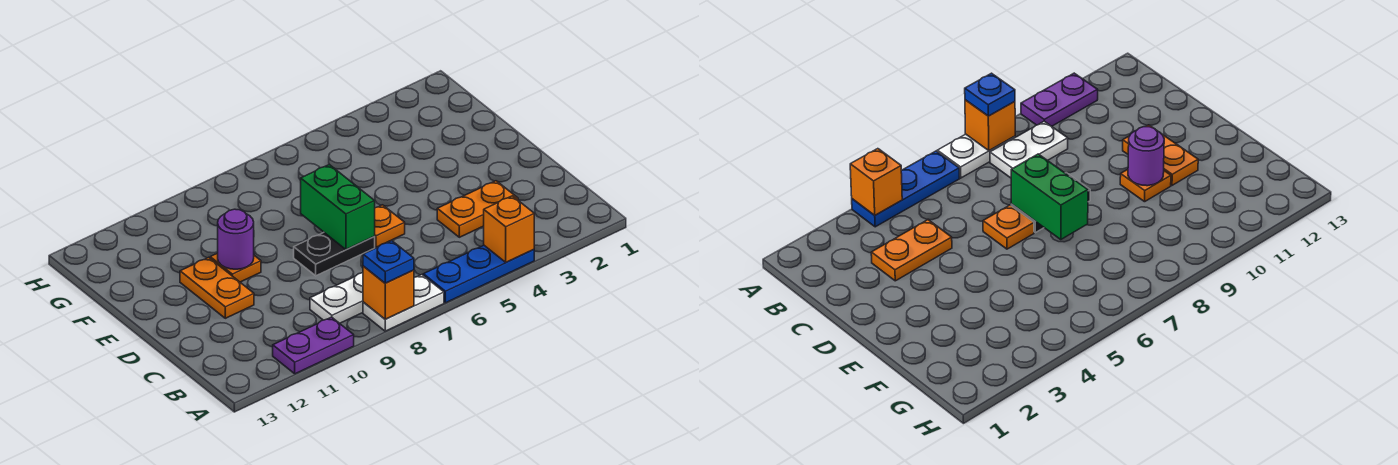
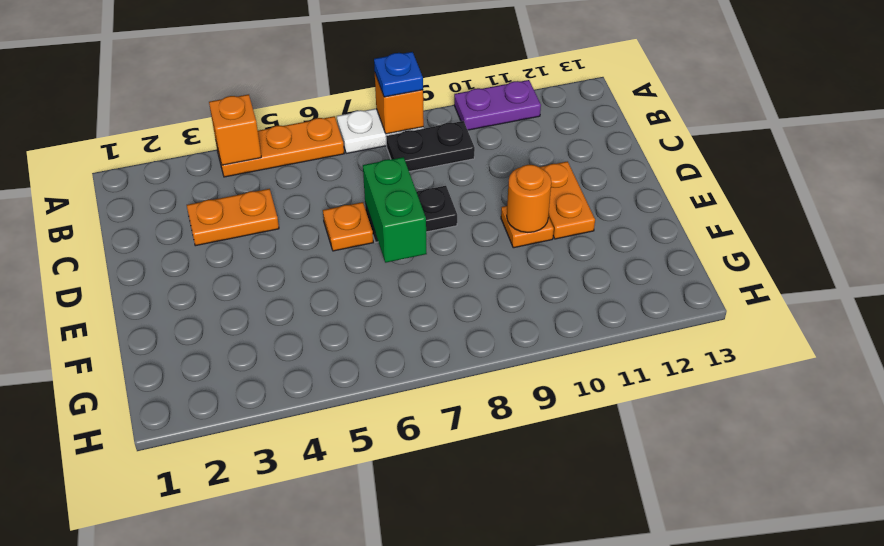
blue 1x3 plate [423,245,534,303] -> orange 1x3 plate [216,116,344,177]
white 1x2 plate [310,273,363,323] -> black 1x2 plate [386,121,475,171]
purple 1x1 round brick [218,209,254,269] -> orange 1x1 round brick [507,165,551,232]

